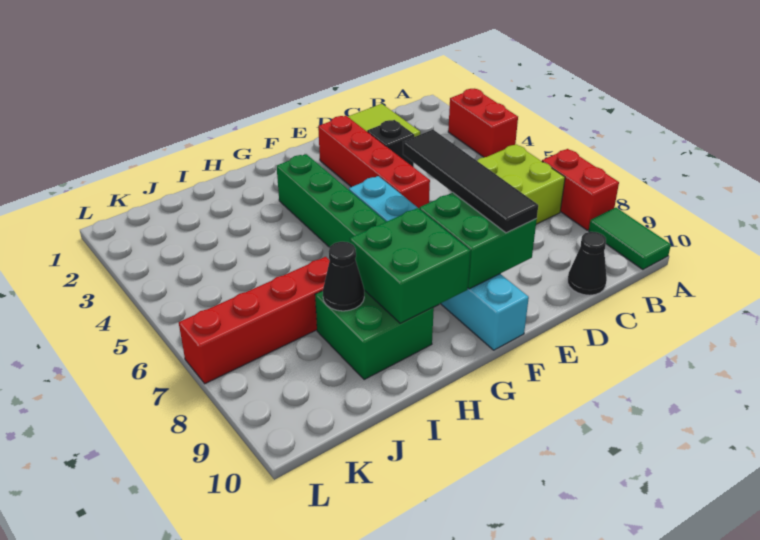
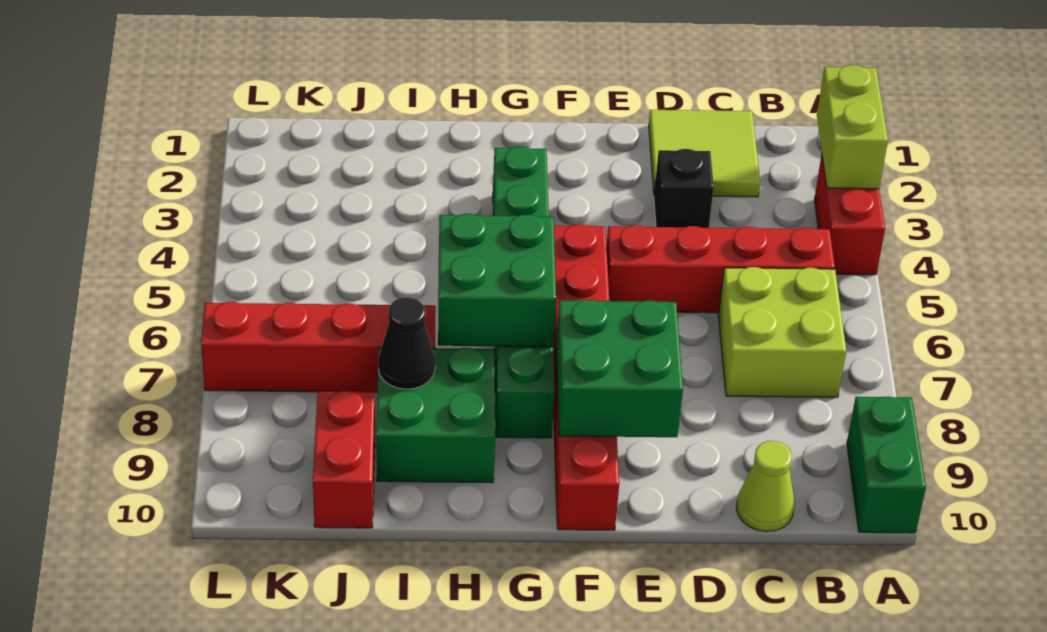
none -> lime 1x2 brick [817,65,888,189]
red 1x2 brick [542,149,619,230] -> red 1x2 brick moved to [313,391,375,528]
green 1x2 tile [589,208,671,270] -> green 1x2 brick [847,397,926,533]
black 1x1 cone [568,232,607,295] -> lime 1x1 cone [736,441,795,532]
red 1x4 brick [318,116,430,208] -> red 1x4 brick turned to [607,225,835,313]
black 1x4 tile [403,130,538,233] -> none
cyan 1x6 brick [349,176,529,350] -> red 1x6 brick [553,224,619,530]
green 2x2 brick [350,208,471,323] -> green 2x2 brick moved to [438,214,556,347]

